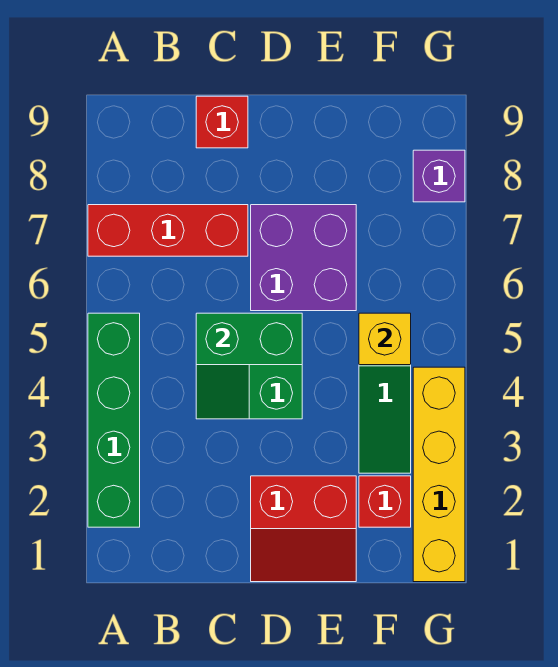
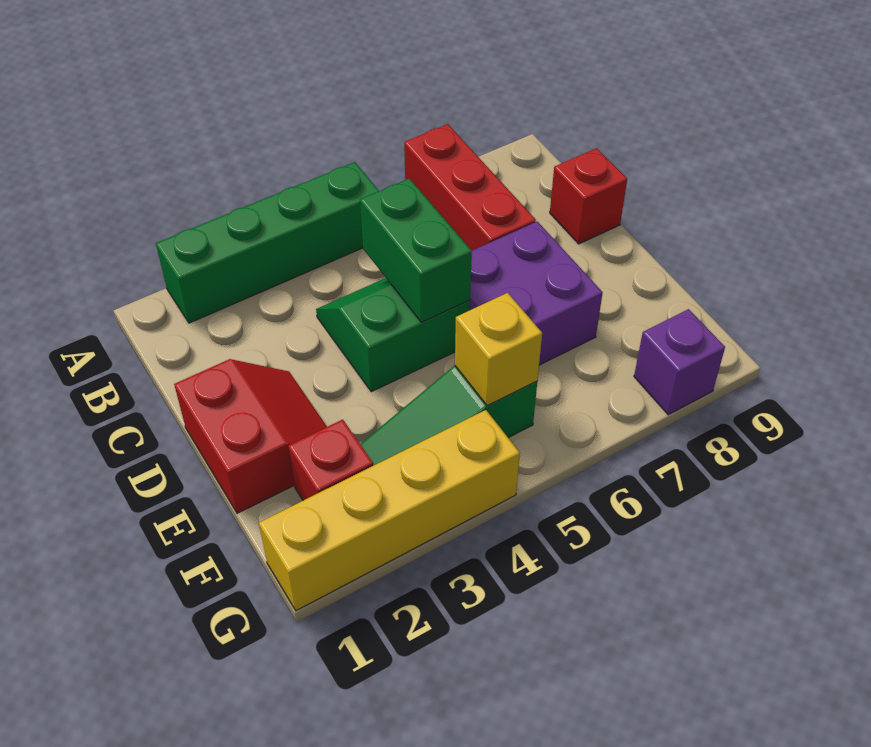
red 2x2 slope [251,476,356,582] -> red 2x2 slope turned to [174,359,327,513]

